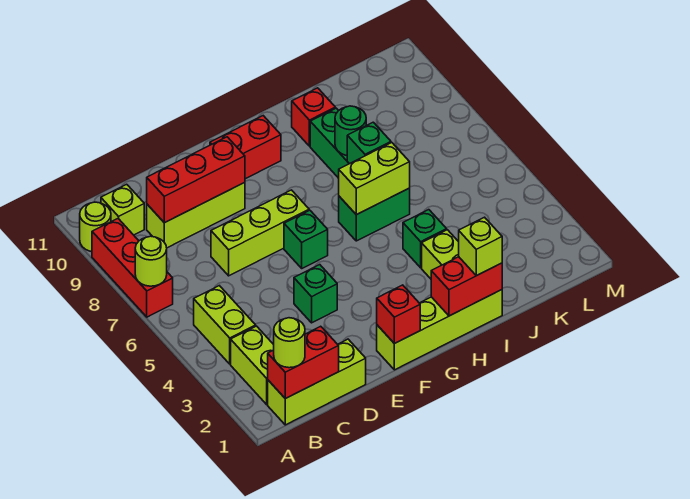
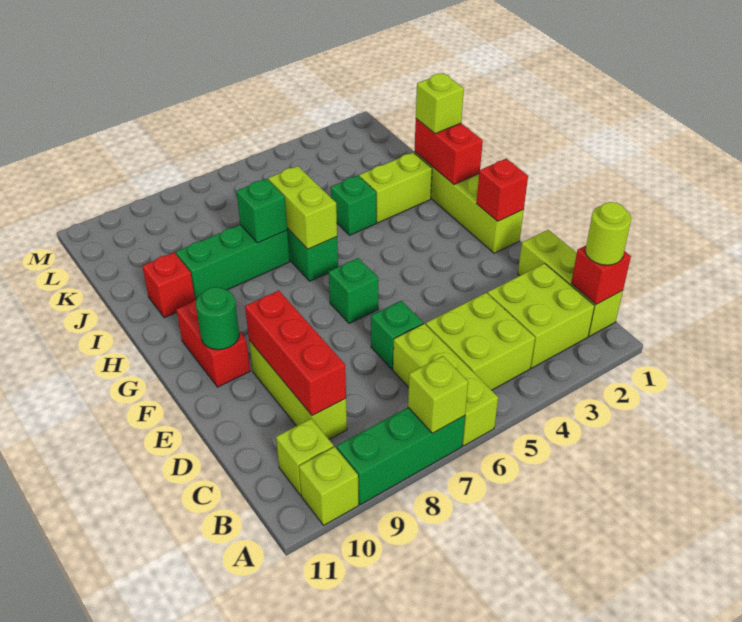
red 1x3 brick [92,219,173,317] -> green 1x3 brick [337,408,465,505]
lime 1x1 round brick [135,236,167,286] -> lime 1x1 brick [408,356,468,433]
lime 1x1 round brick [80,202,111,252] -> lime 1x1 brick [299,447,359,525]
red 1x2 brick [268,326,339,399] -> red 1x1 brick [571,246,631,304]
lime 1x2 brick [231,326,274,405] -> lime 2x2 brick [488,263,595,368]
lime 1x2 brick [194,286,256,364] -> lime 2x2 brick [426,293,535,390]
lime 1x3 brick [211,190,309,276] -> lime 1x3 brick moved to [393,324,498,446]
green 1x1 brick [294,265,337,323] -> green 1x1 brick moved to [371,301,423,369]
green 1x1 round brick [335,106,366,155] -> green 1x1 round brick moved to [196,287,239,350]

